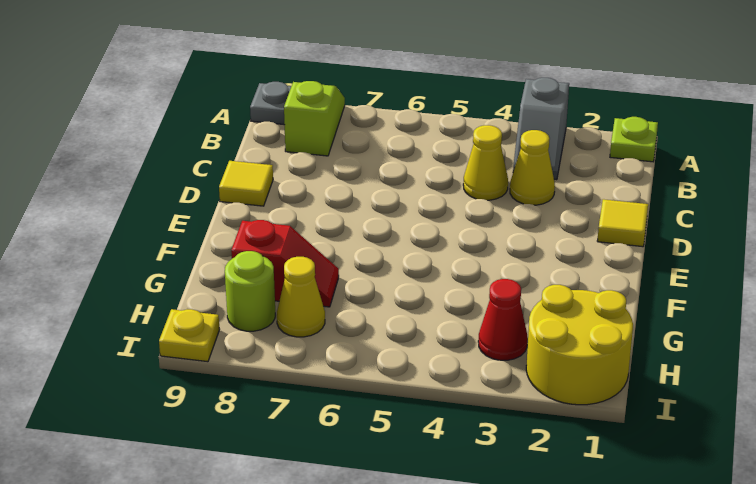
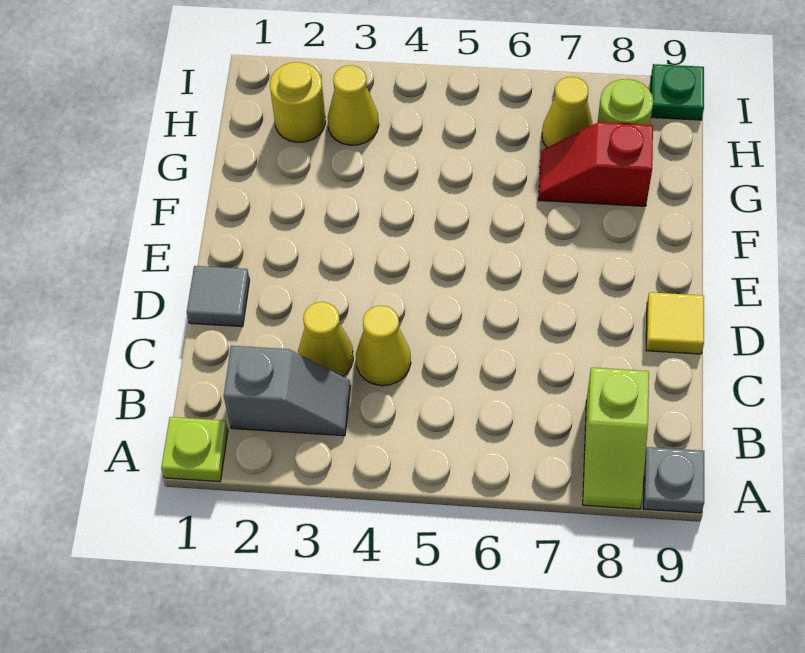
grey 1x2 slope [513,78,569,180] -> grey 1x2 slope turned to [224,346,351,436]
yellow 1x1 tile [597,199,648,247] -> grey 1x1 tile [187,266,250,327]
yellow 2x2 round brick [526,285,633,405] -> yellow 1x1 round brick [270,62,326,142]
red 1x1 cone [478,279,528,360] -> yellow 1x1 cone [328,65,379,145]
yellow 1x1 plate [159,309,220,362] -> green 1x1 plate [651,64,704,120]

